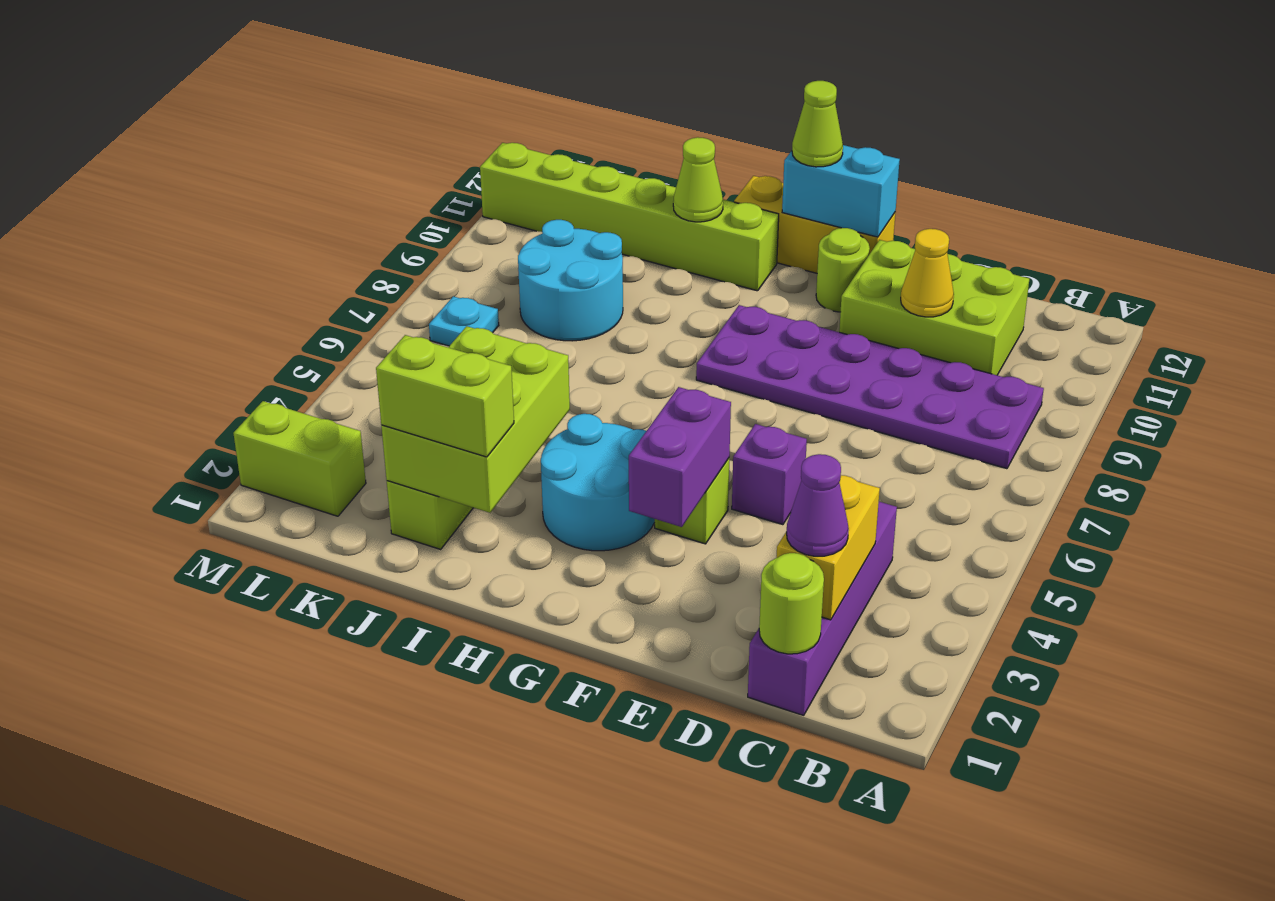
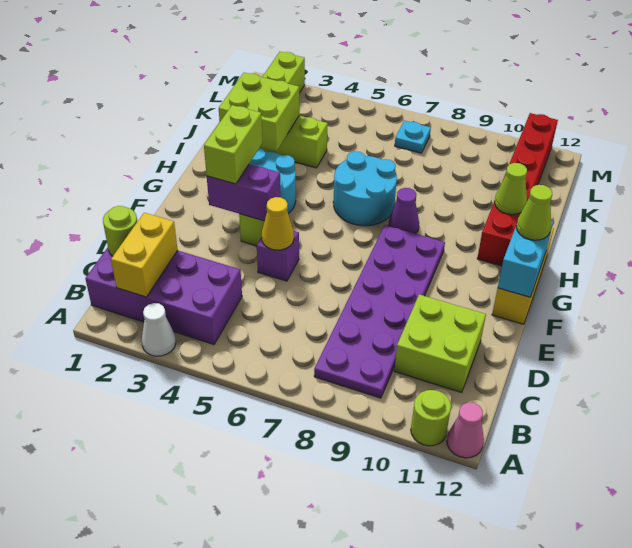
none -> white 1x1 cone [142,303,176,356]
none -> pink 1x1 cone [447,402,484,458]
purple 1x4 brick [748,502,897,715] -> purple 2x4 brick [85,247,242,345]
yellow 1x2 brick [776,475,880,620] -> yellow 1x2 brick turned to [111,213,178,297]
purple 1x1 cone [787,454,849,556] -> purple 1x1 cone moved to [388,188,419,234]
lime 2x3 brick [839,240,1029,375] -> lime 2x2 brick [394,294,486,393]
yellow 1x1 cone [901,229,954,317] -> yellow 1x1 cone moved to [262,197,294,250]
lime 1x1 round brick [816,228,870,312] -> lime 1x1 round brick moved to [411,390,451,446]
lime 1x6 brick [480,143,779,291] -> red 1x6 brick [477,113,558,266]
lime 2x3 brick [381,326,570,513] -> lime 2x2 brick [219,73,299,152]
lime 1x2 brick [376,335,514,457] -> lime 1x2 brick moved to [204,105,262,184]
cyan 2x2 round brick [518,220,623,341] -> cyan 2x2 round brick moved to [333,151,397,226]

